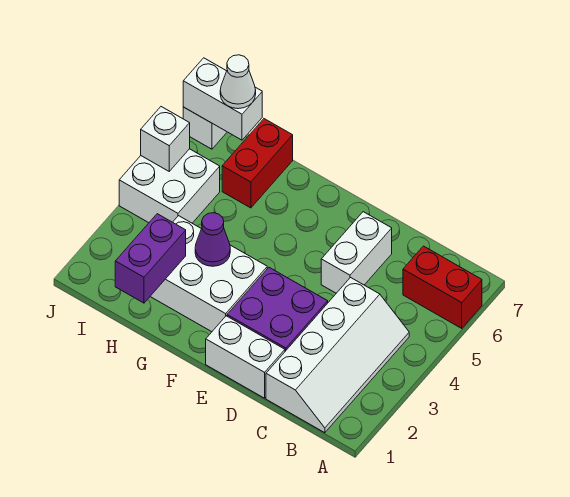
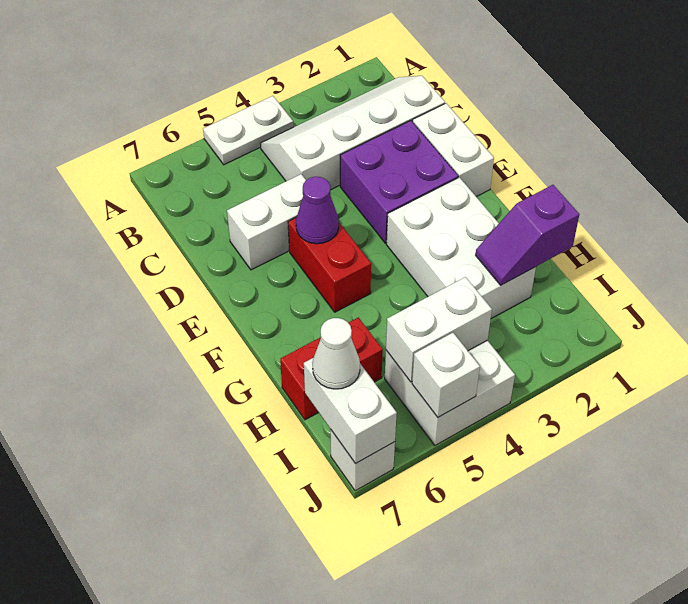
none -> white 1x2 plate [203,96,293,165]
red 1x2 brick [403,246,482,328] -> red 1x2 brick moved to [288,217,371,312]
purple 1x1 cone [195,213,230,266] -> purple 1x1 cone moved to [296,177,339,244]
purple 1x2 brick [115,214,186,303] -> purple 1x2 slope [476,185,579,285]
none -> white 1x2 brick [386,277,492,382]

